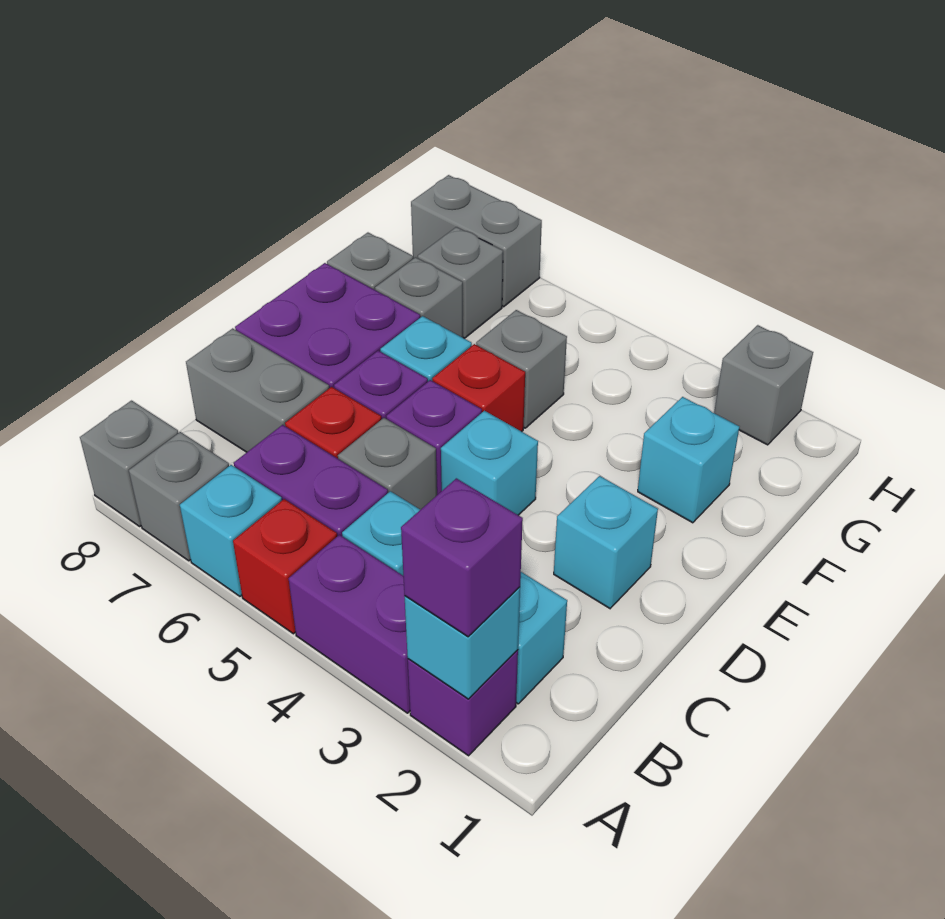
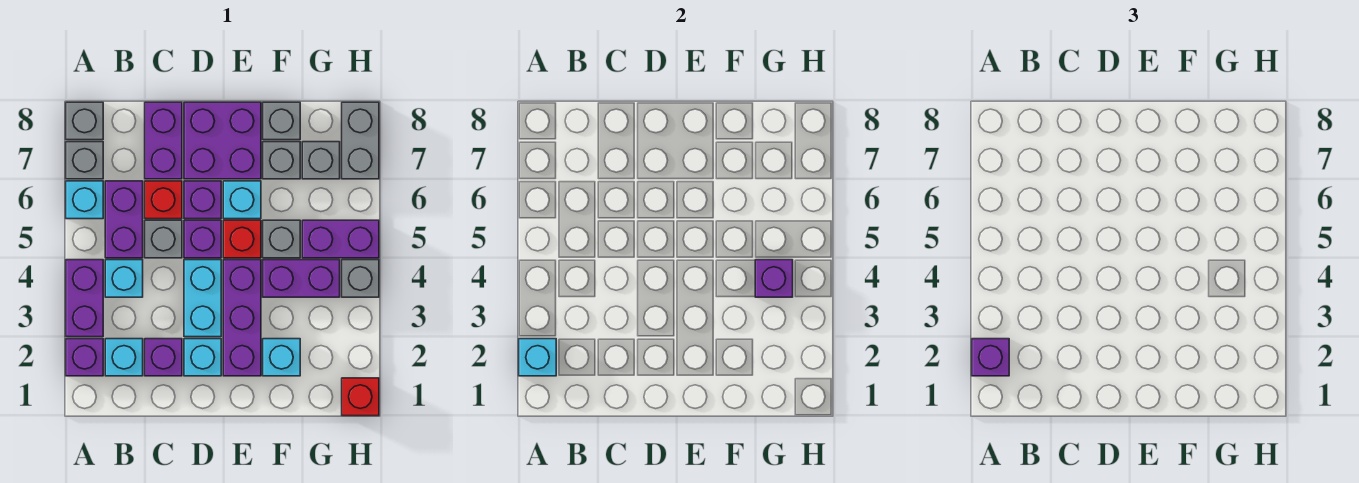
red 1x1 brick [233,499,337,634] -> red 1x1 brick moved to [342,378,379,416]
none -> purple 1x1 brick [145,339,182,376]
grey 1x2 brick [186,328,329,452] -> purple 1x2 brick [145,102,182,179]
cyan 1x1 brick [441,411,538,515] -> cyan 1x2 brick [184,260,221,337]
none -> purple 1x3 brick [223,260,261,376]
none -> purple 1x2 brick [263,260,340,297]
none -> purple 1x1 brick [755,260,793,297]
none -> purple 1x2 brick [302,220,379,258]
grey 1x1 brick [714,325,813,445] -> grey 1x1 brick moved to [342,260,379,297]

